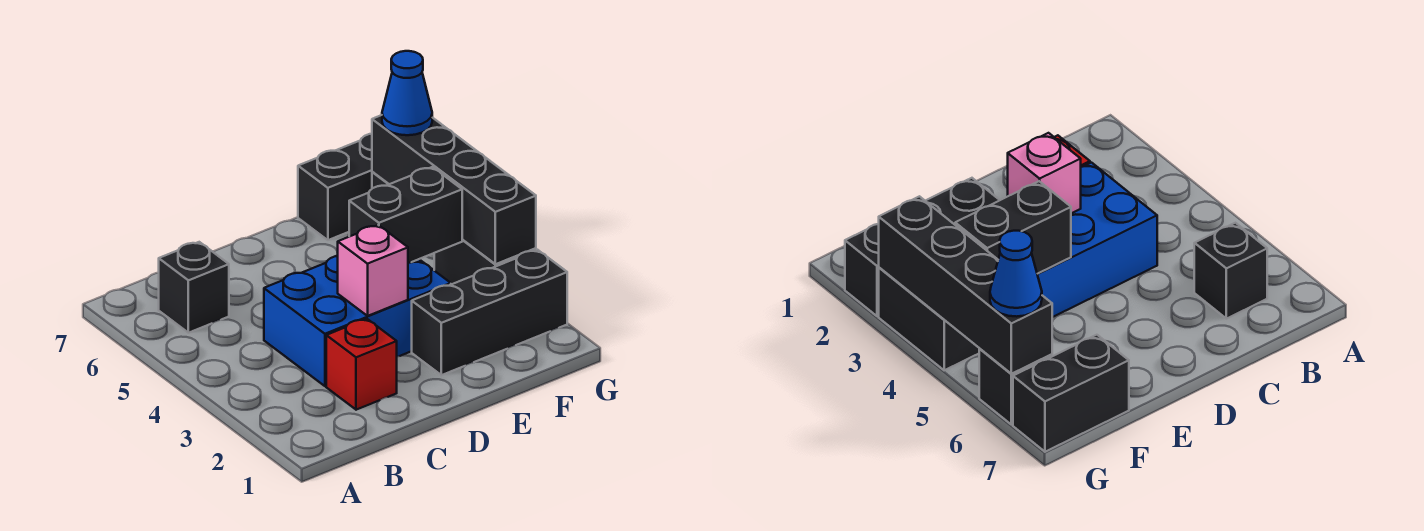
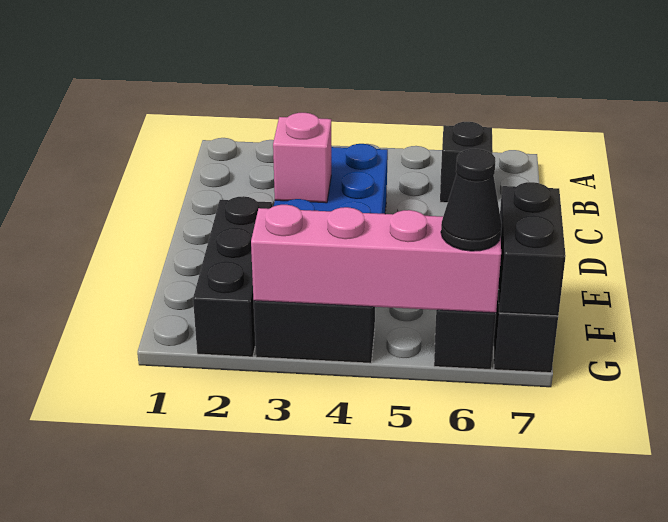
red 1x1 brick [326,319,397,410] -> none
black 1x2 brick [349,167,462,263] -> black 1x2 brick moved to [498,182,566,316]
black 1x4 brick [372,115,536,264] -> pink 1x4 brick [251,205,501,313]
blue 1x1 cone [382,51,432,135] -> black 1x1 cone [441,149,502,251]

